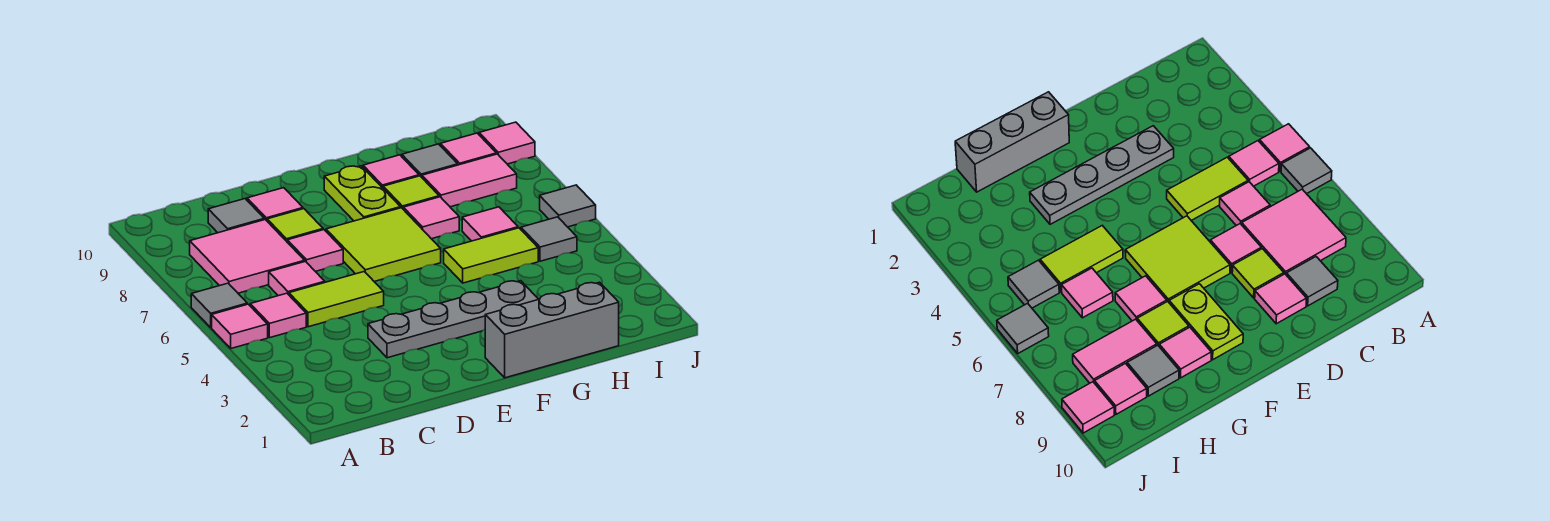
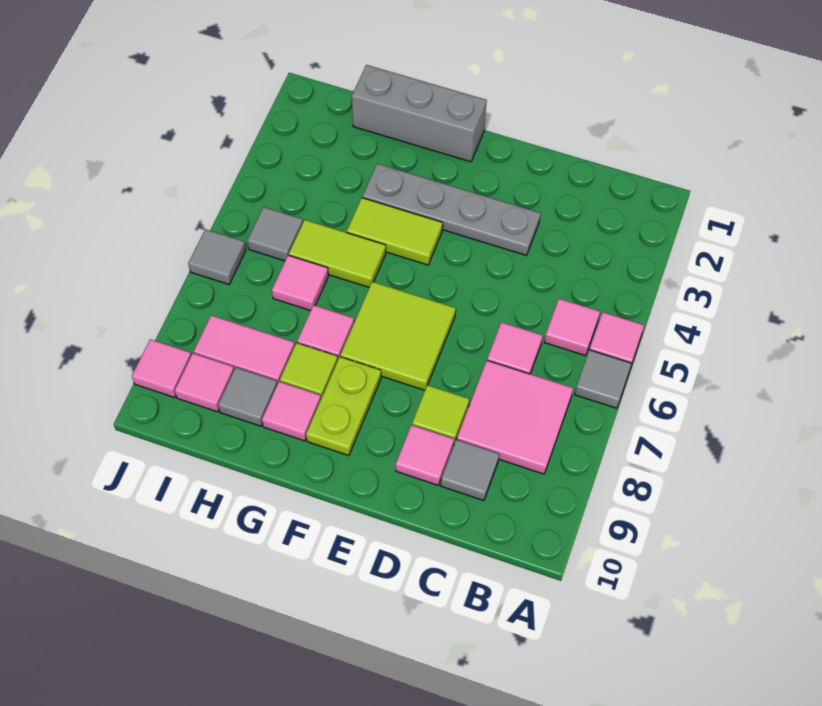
lime 1x2 tile [289,272,384,327] -> lime 1x2 tile moved to [347,198,443,265]
pink 1x1 tile [287,230,343,272] -> none

